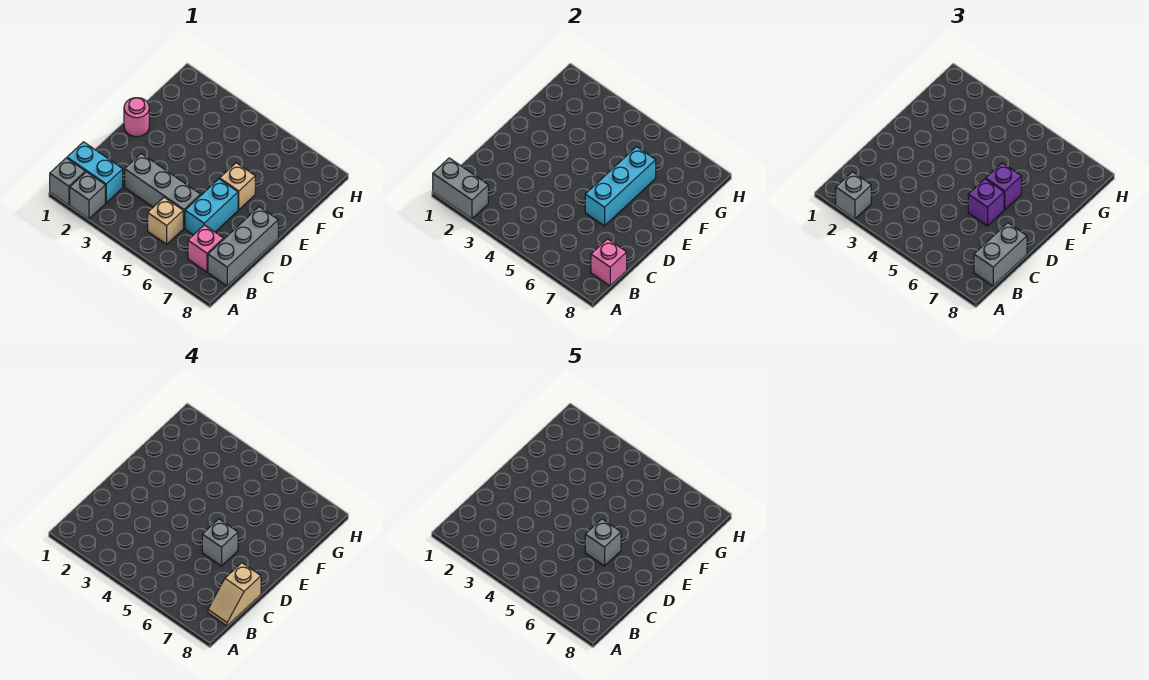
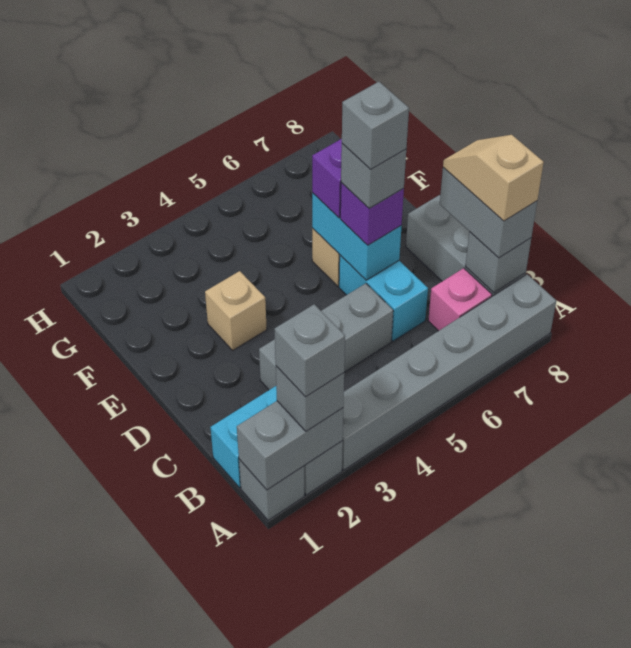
none -> grey 1x1 brick [275,304,345,397]
none -> grey 1x6 brick [342,274,556,470]
tan 1x1 brick [148,197,183,244] -> tan 1x1 brick moved to [205,271,267,350]
pink 1x1 brick [591,239,627,286] -> grey 1x1 brick [465,232,531,293]
tan 1x2 slope [208,563,261,626] -> tan 1x2 slope turned to [443,135,544,221]
cyan 1x3 brick [585,147,656,226] -> cyan 1x2 brick [312,193,401,280]
pink 1x1 round brick [124,98,149,137] -> none

